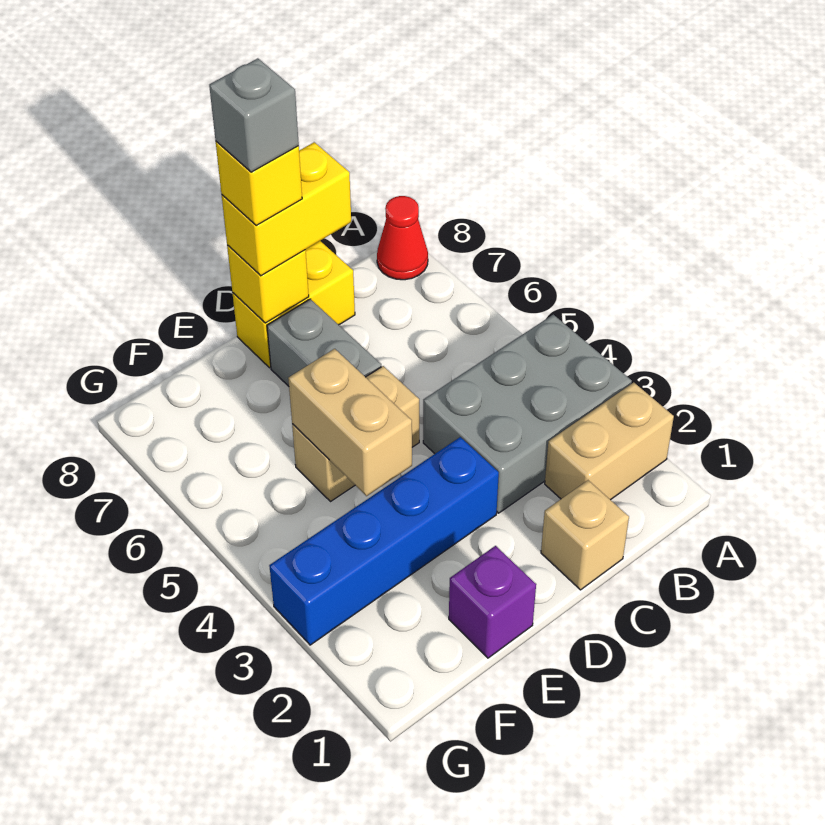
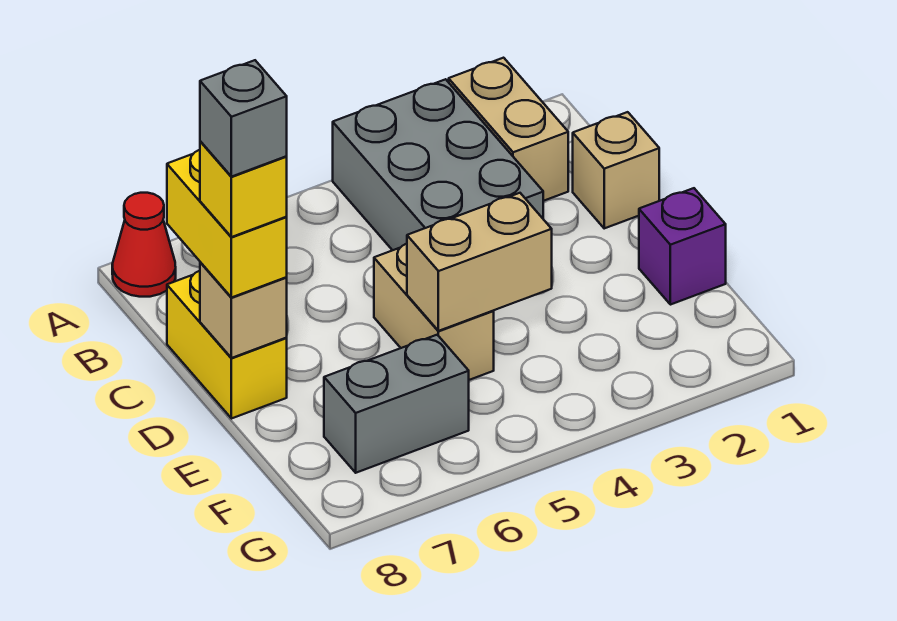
blue 1x4 brick [269,437,499,645] -> none
grey 1x2 brick [267,299,381,386] -> grey 1x2 brick moved to [324,335,469,473]
yellow 1x1 brick [227,245,309,323] -> tan 1x1 brick [200,262,287,358]

